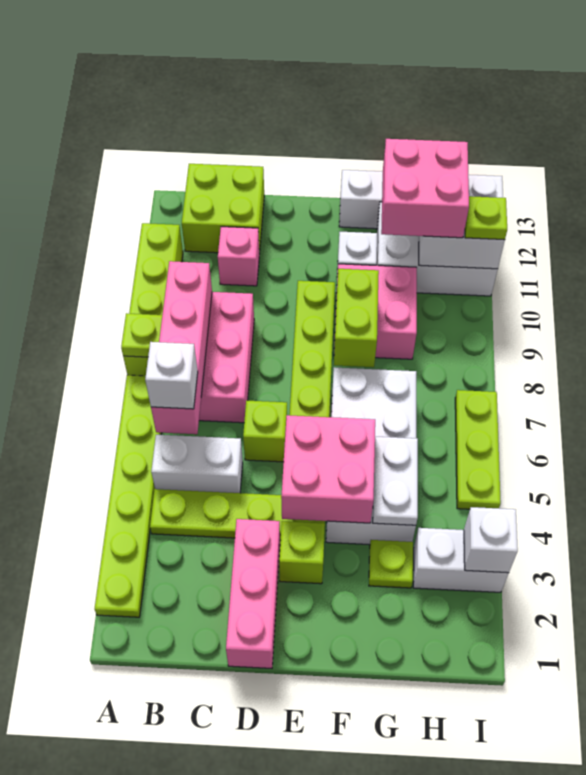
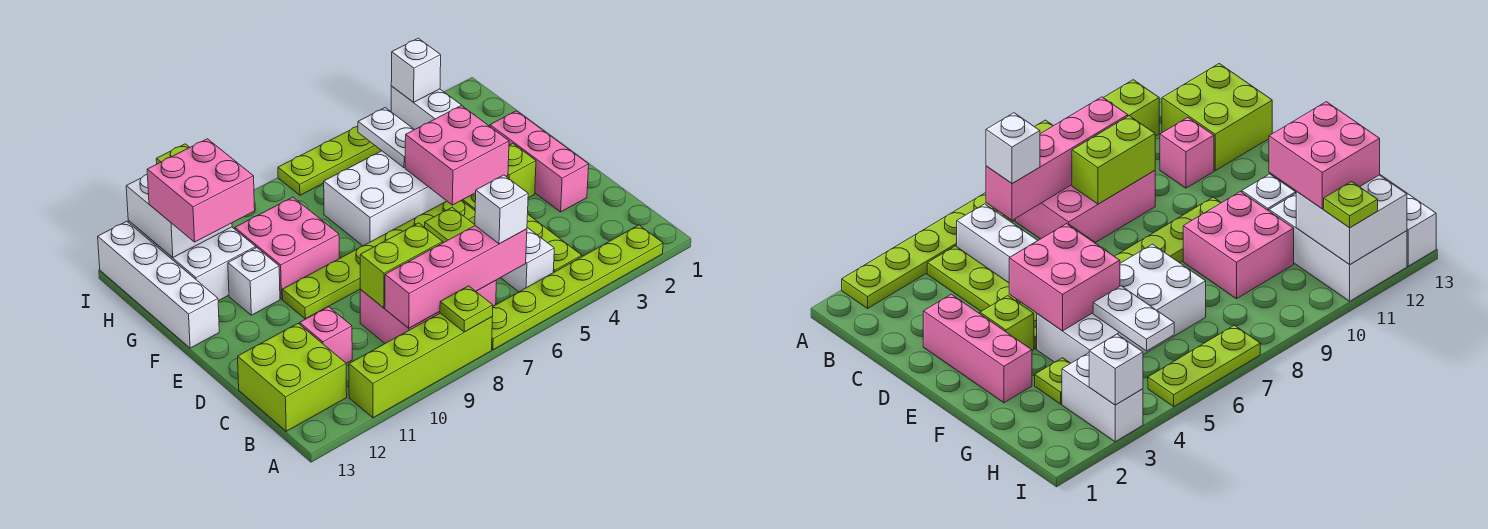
pink 1x3 brick [226,519,280,668] -> pink 1x3 brick turned to [490,111,589,212]
lime 1x2 brick [334,269,379,367] -> lime 1x2 brick moved to [360,223,443,308]
white 1x2 plate [373,437,418,525] -> white 1x2 plate turned to [358,108,414,168]

